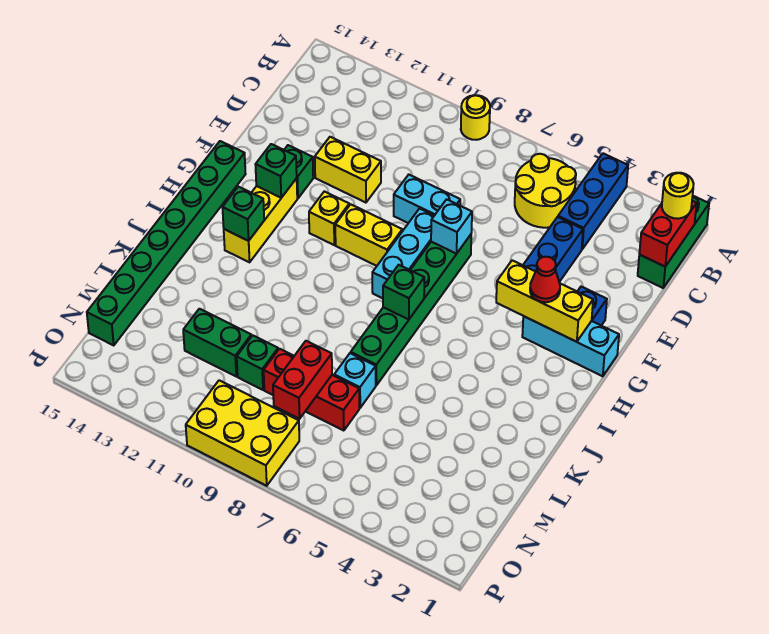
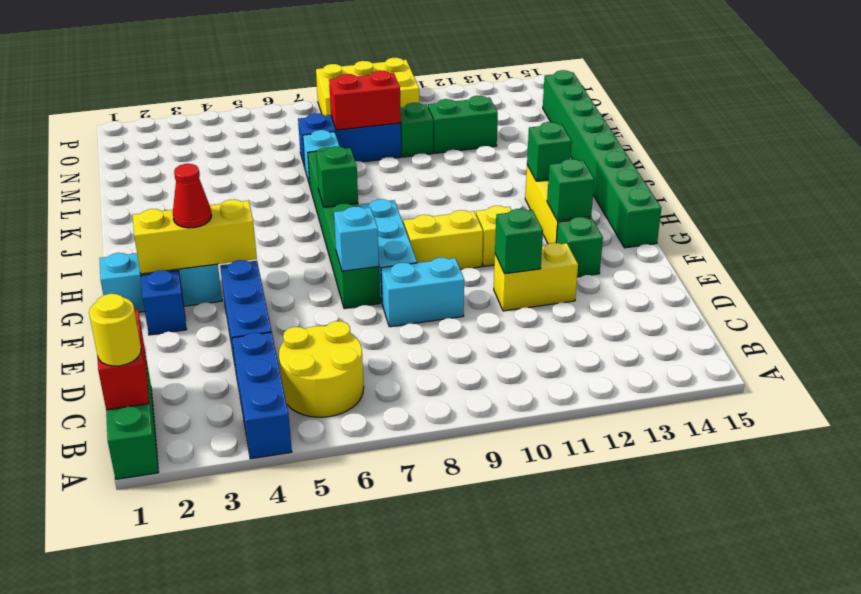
yellow 1x1 round brick [461,95,490,140] -> none
none -> green 1x1 brick [495,209,543,274]
red 1x3 brick [264,349,359,431] -> blue 1x3 brick [298,113,401,167]
red 1x2 brick [273,341,332,419] -> red 1x2 brick turned to [329,70,401,130]

